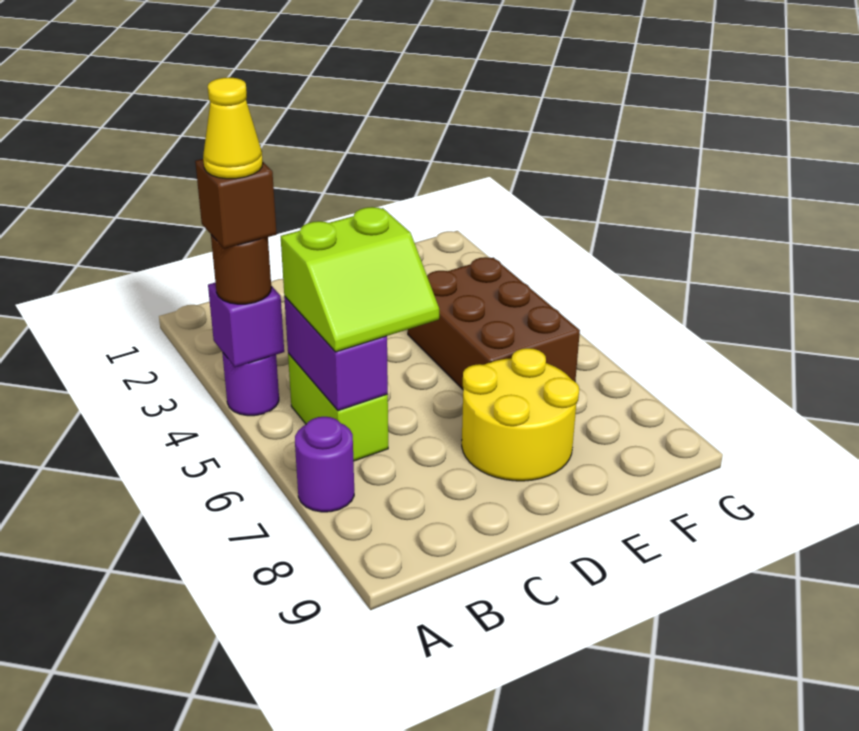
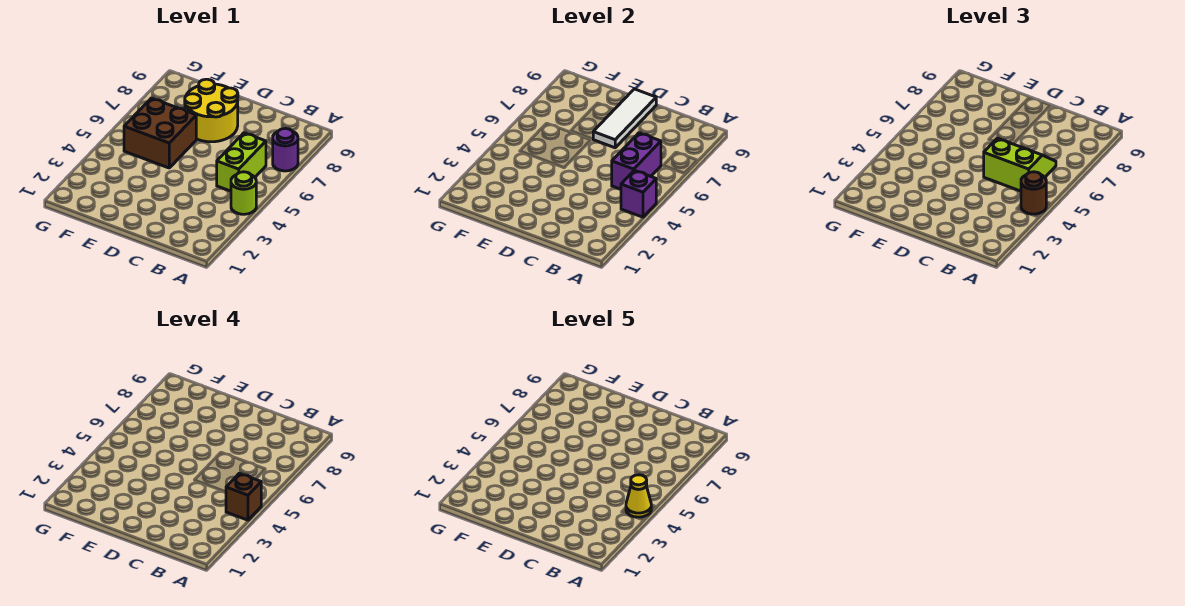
purple 1x1 round brick [222,352,279,416] -> lime 1x1 round brick [231,172,256,214]
none -> white 1x3 tile [593,89,656,148]
brown 2x3 brick [408,257,580,389] -> brown 2x2 brick [124,98,196,168]

